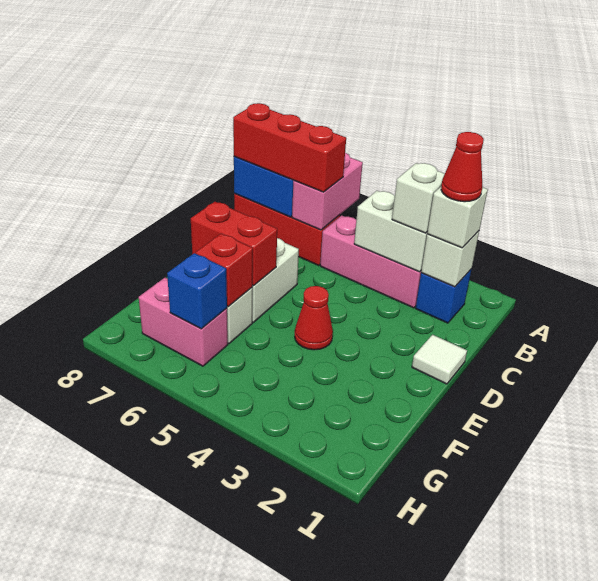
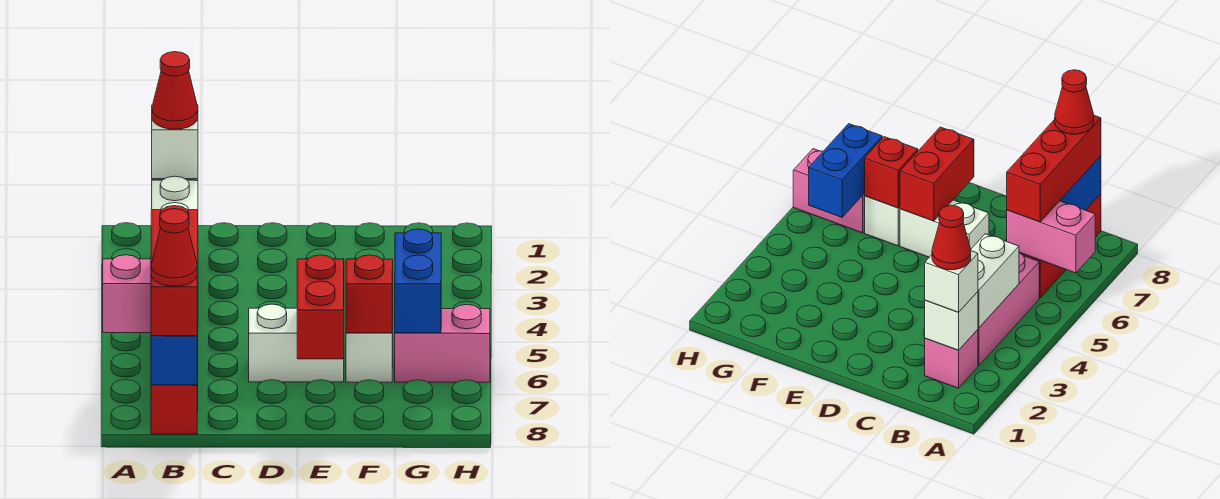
blue 1x1 brick [416,270,471,323] -> pink 1x1 brick [925,330,978,388]
white 1x1 brick [392,163,445,233] -> none
white 1x1 tile [412,335,467,384] -> none
red 1x1 cone [295,286,333,350] -> red 1x1 cone moved to [151,209,197,286]
pink 1x2 brick [139,278,228,366] -> pink 1x2 brick turned to [395,305,490,382]
blue 1x1 brick [167,253,227,329] -> blue 1x2 brick [395,229,441,333]

